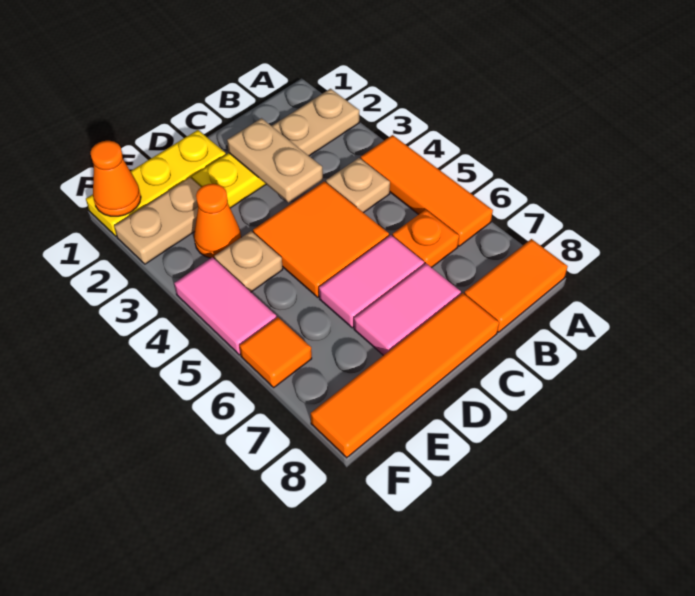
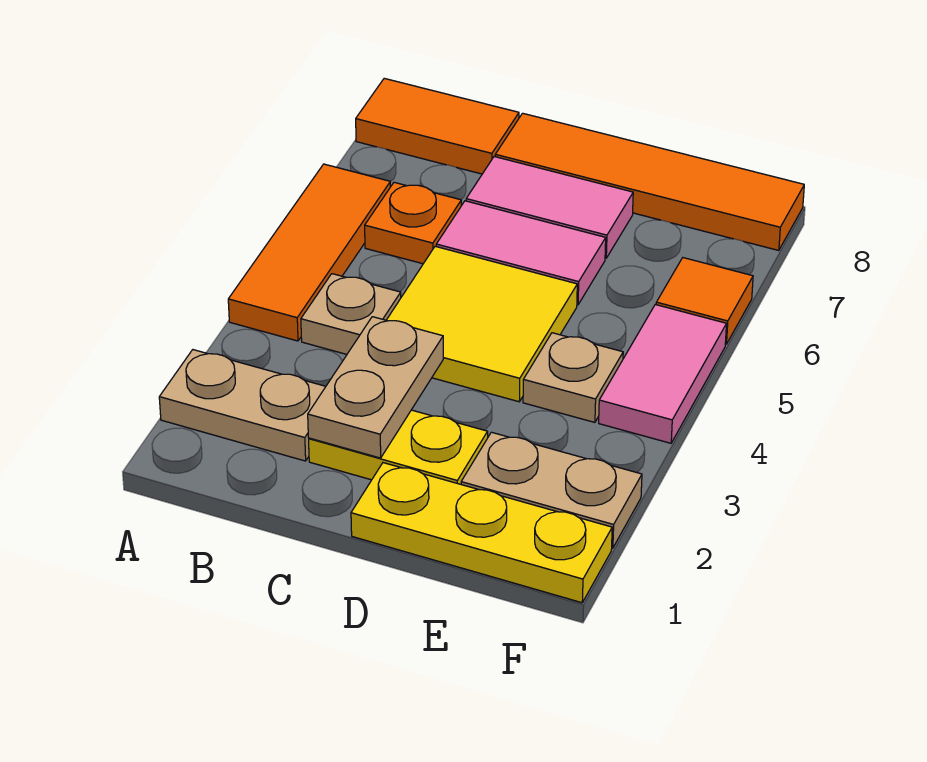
orange 2x2 tile [253,181,389,297] -> yellow 2x2 tile [387,246,577,402]
orange 1x1 cone [194,184,241,259] -> none
orange 1x1 cone [91,141,141,216] -> none

